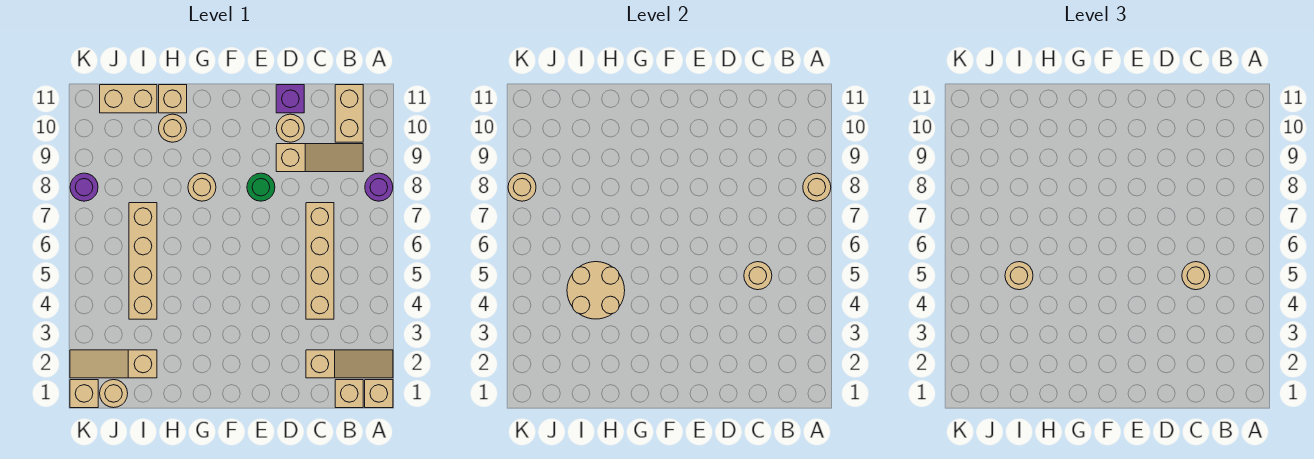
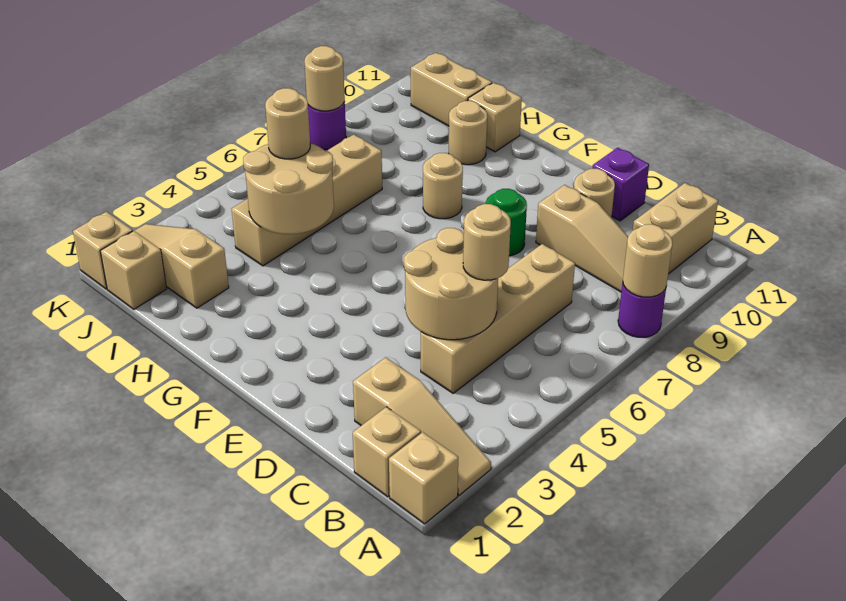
tan 1x1 round brick [744,262,772,290] -> tan 2x2 round brick [404,228,498,340]
tan 1x1 round brick [100,380,128,408] -> tan 1x1 brick [100,231,167,309]

